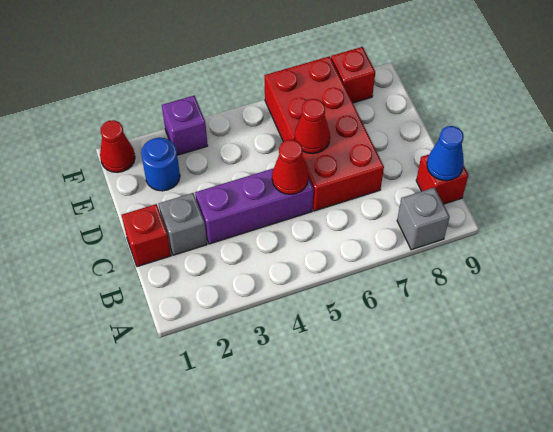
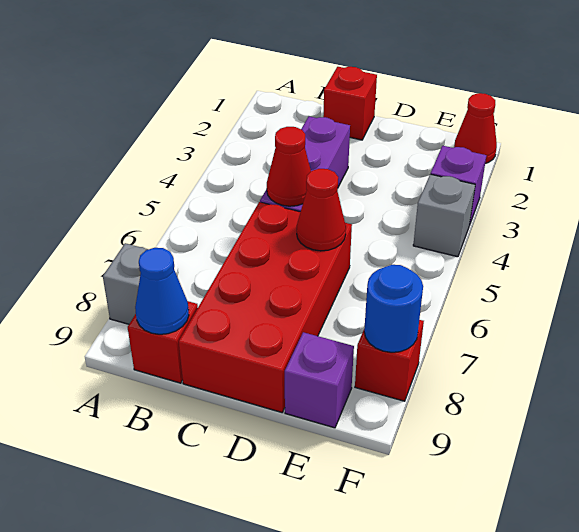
grey 1x1 brick [159,193,207,255] -> grey 1x1 brick moved to [413,174,475,257]
red 2x4 brick [265,56,384,211] -> red 2x4 brick turned to [179,202,352,412]
blue 1x1 round brick [141,138,180,191] -> blue 1x1 round brick moved to [364,265,423,352]
none -> purple 1x1 brick [285,332,354,428]

